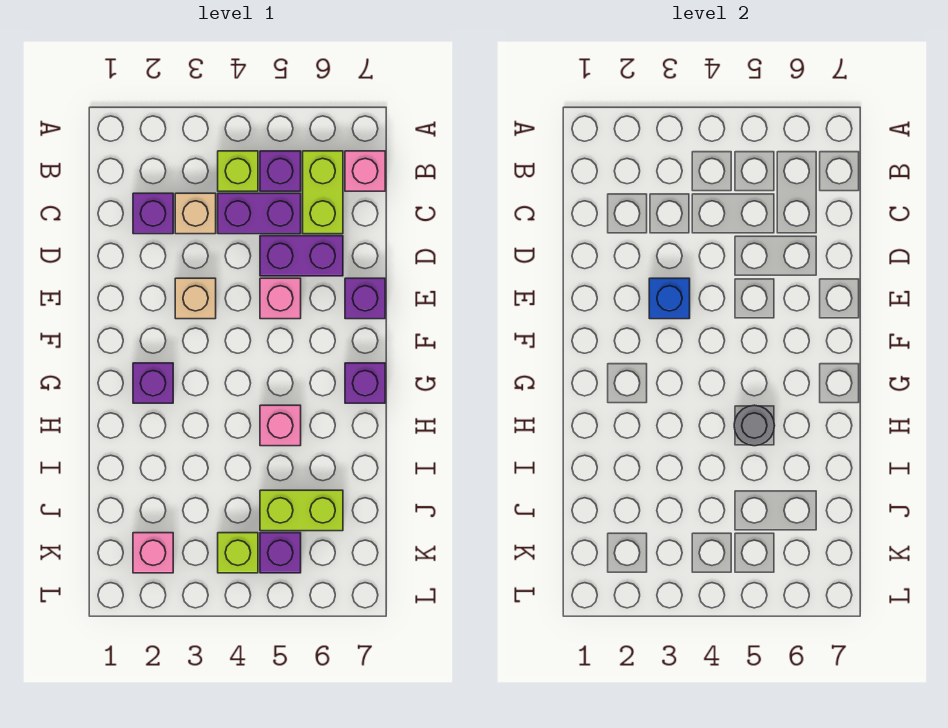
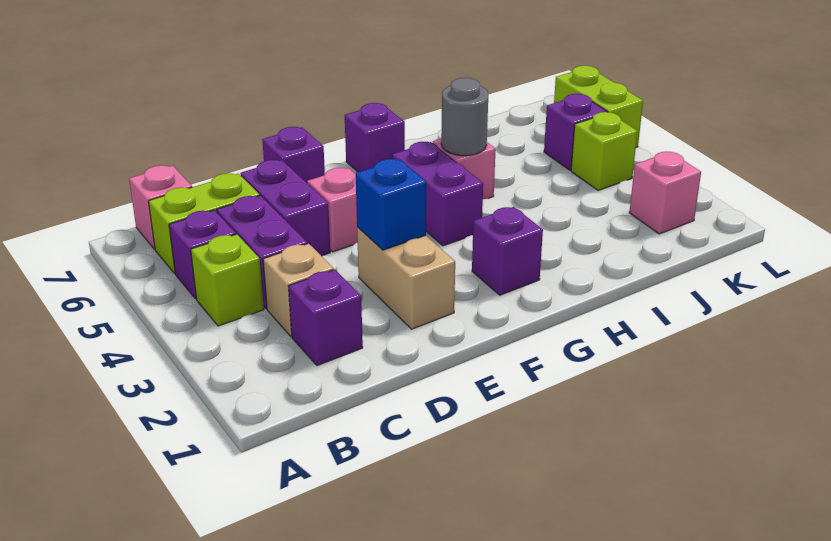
tan 1x1 brick [175,278,216,319] -> tan 1x2 brick [357,227,455,329]
none -> purple 1x2 brick [392,142,483,246]
lime 1x2 brick [260,490,343,531] -> lime 1x2 brick moved to [554,66,643,147]

